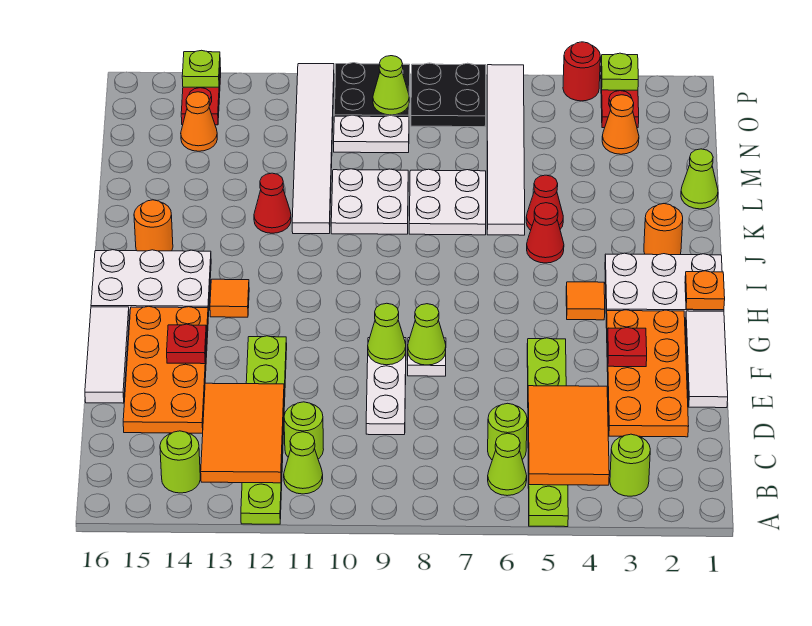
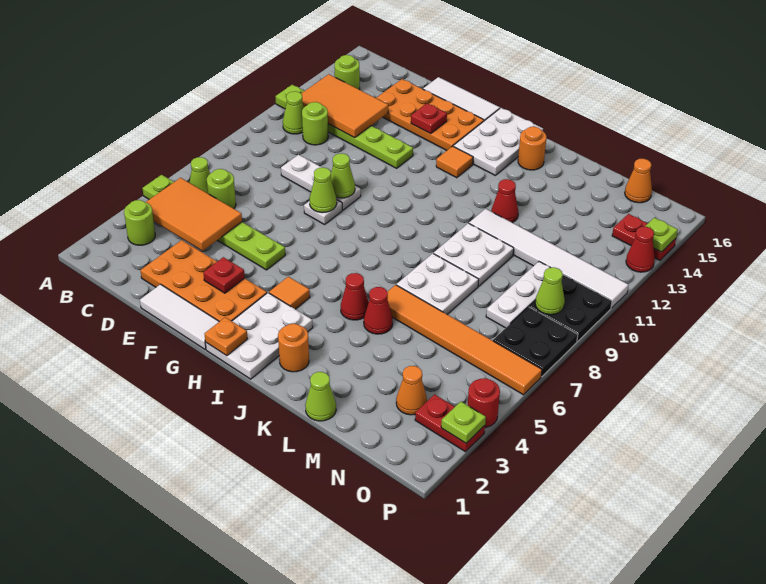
white 1x6 tile [487,65,525,235] -> orange 1x6 tile [387,285,542,395]
white 1x2 plate [334,115,409,153] -> white 1x3 plate [486,262,550,328]
orange 1x1 cone [181,92,217,151] -> orange 1x1 cone moved to [625,159,652,203]
none -> red 1x1 cone [626,226,655,272]

